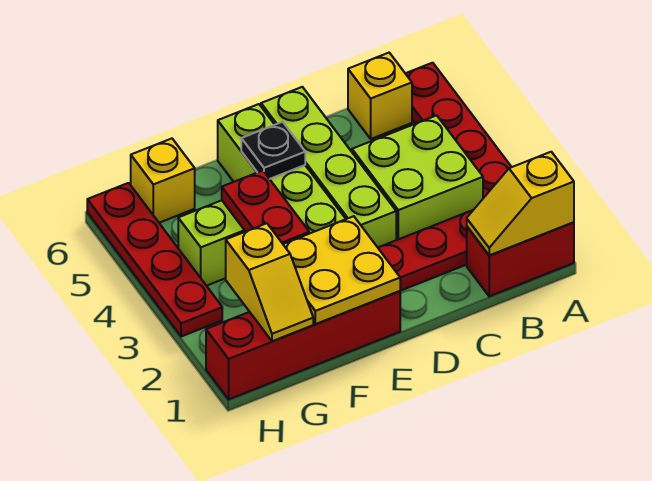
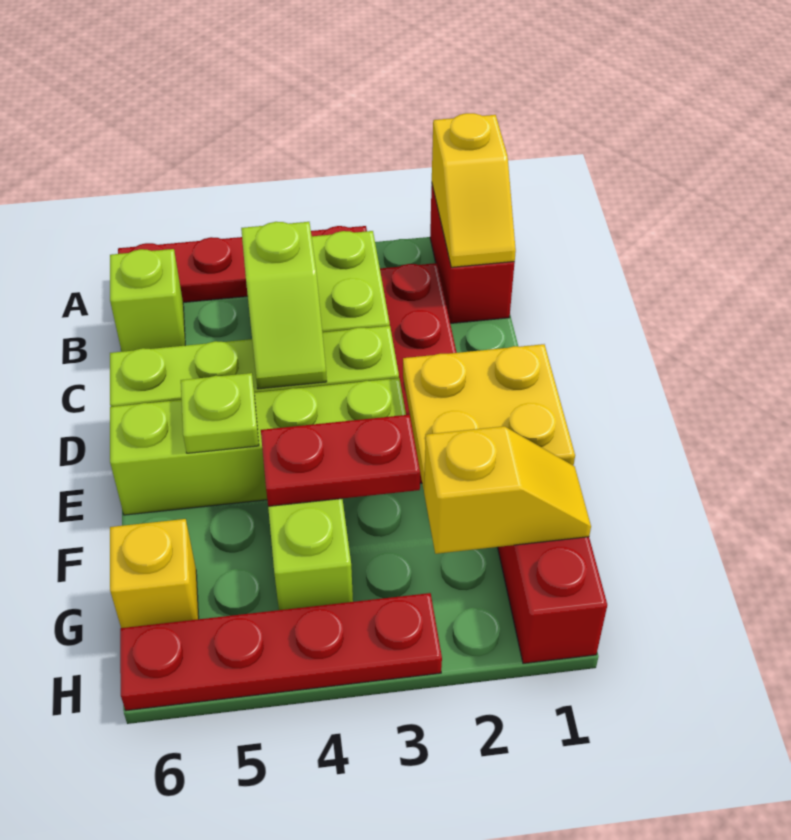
yellow 1x1 brick [348,53,412,139] -> lime 1x1 brick [110,249,185,352]
none -> lime 1x2 slope [241,222,327,389]
black 1x1 plate [241,122,305,179] -> lime 1x1 plate [181,373,259,453]

